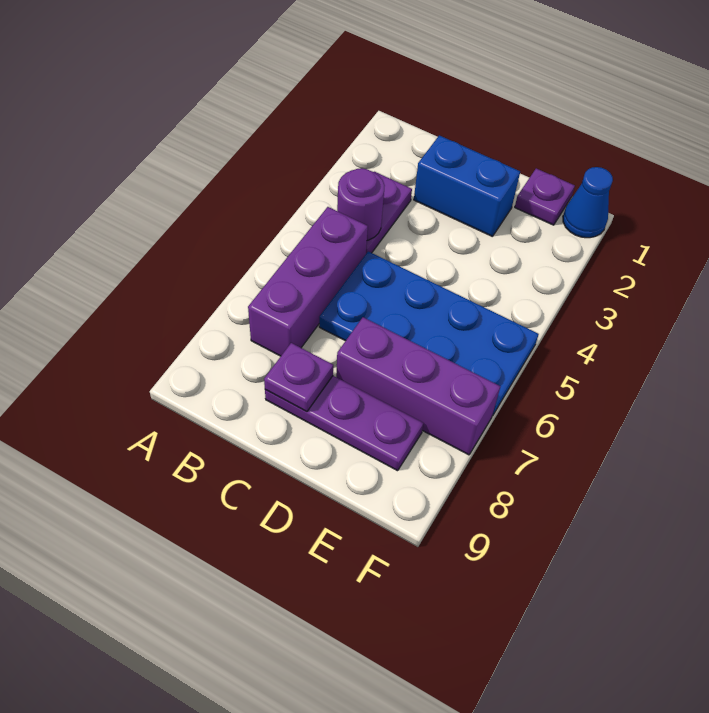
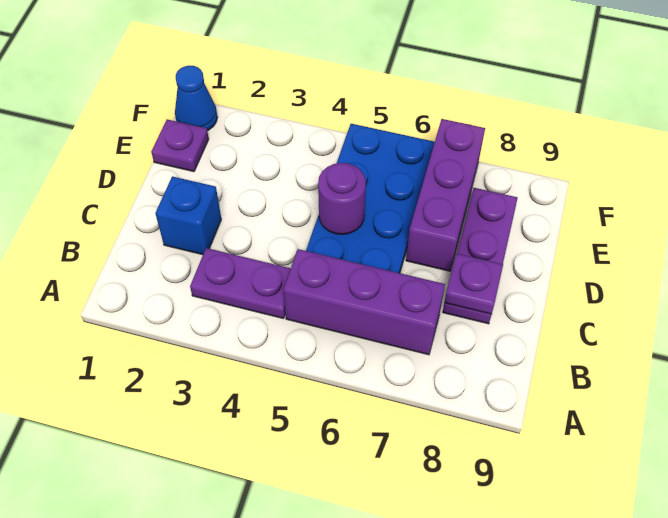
purple 1x1 round brick [337,168,385,240] -> purple 1x1 round brick moved to [318,163,366,235]
blue 1x2 brick [414,135,520,236] -> blue 1x1 brick [155,176,221,255]

